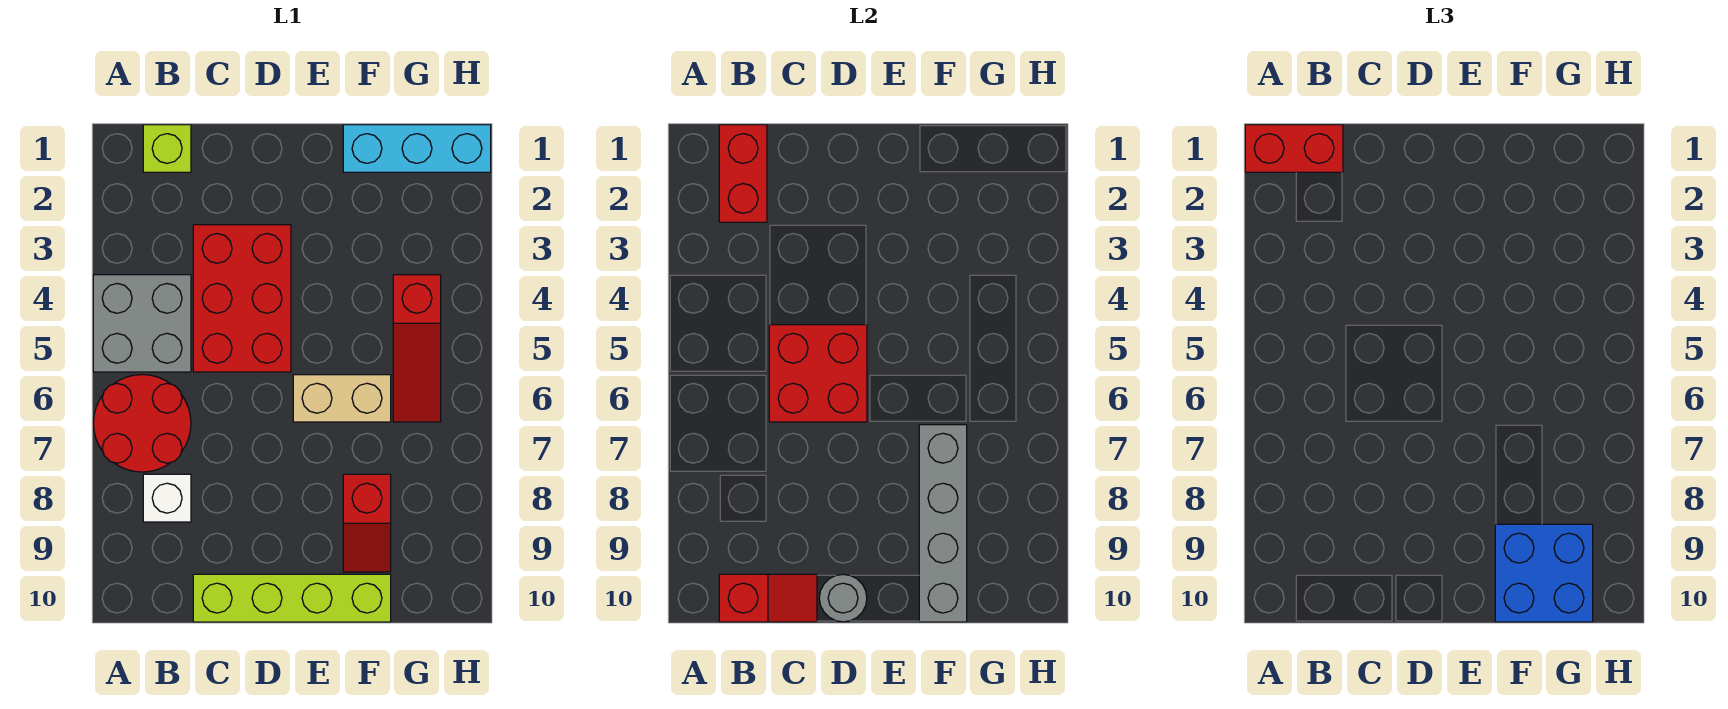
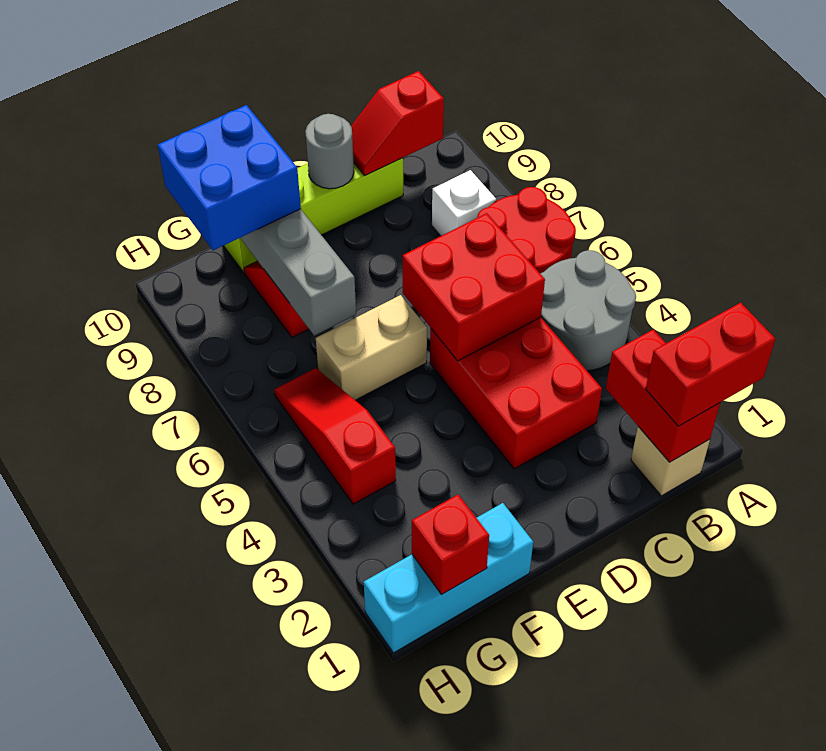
grey 2x2 brick [93,275,191,372] -> grey 2x2 round brick [540,250,636,371]
lime 1x1 brick [143,125,191,172] -> tan 1x1 brick [631,427,710,496]
none -> red 1x1 brick [412,495,489,594]

